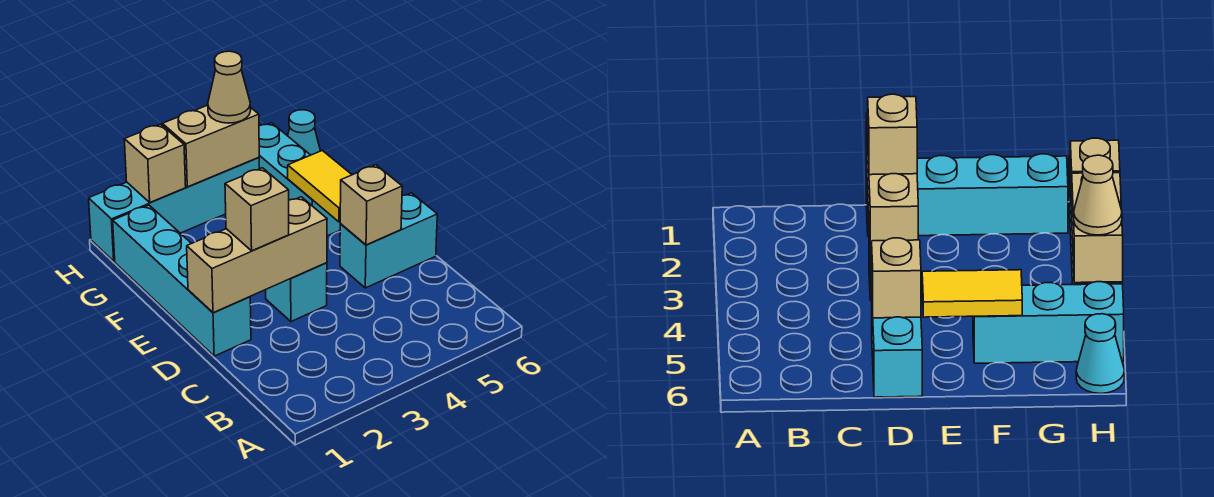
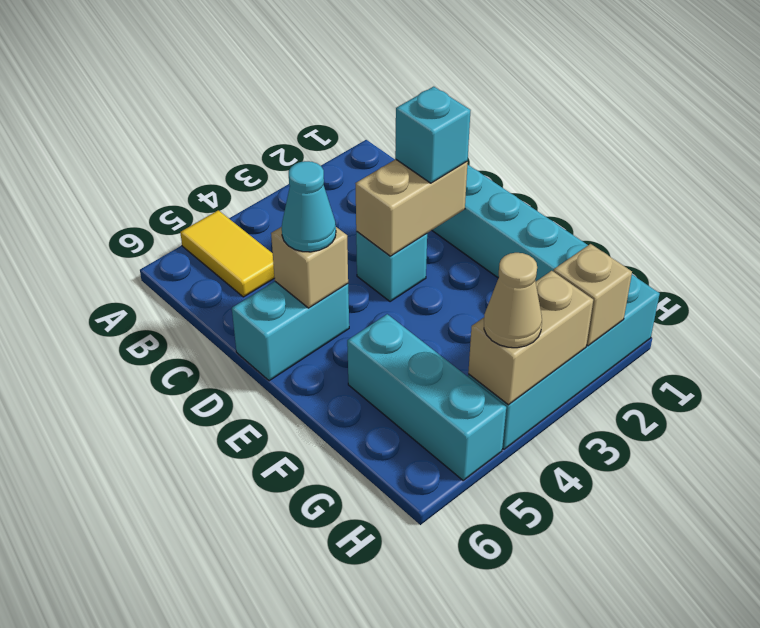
tan 1x3 brick [187,197,327,313] -> tan 1x2 brick [355,159,468,256]
tan 1x1 brick [225,168,289,251] -> cyan 1x1 brick [395,87,471,183]
yellow 1x2 tile [288,150,352,222] -> yellow 1x2 tile moved to [180,210,274,297]
cyan 1x1 cone [288,110,320,155] -> cyan 1x1 cone moved to [282,161,336,252]

